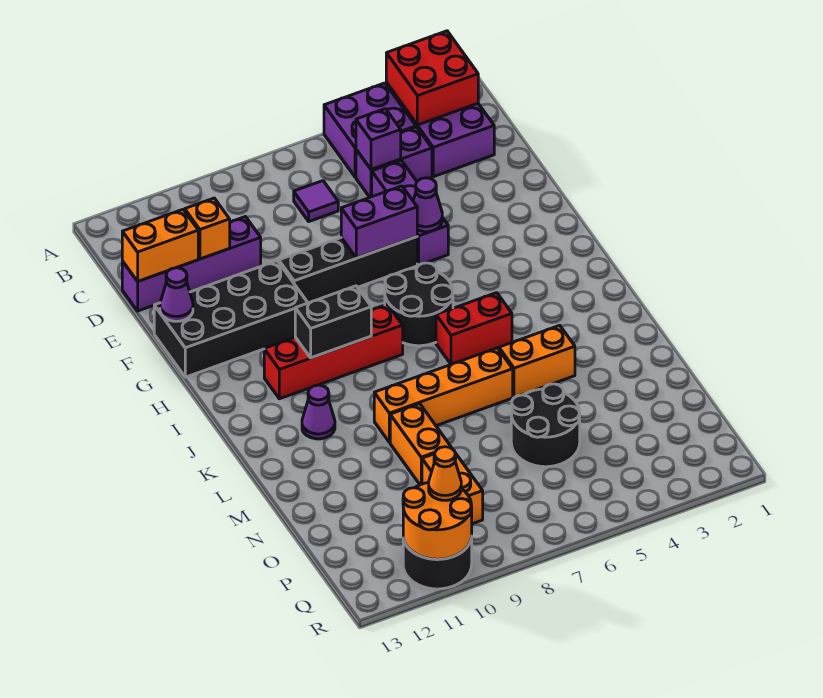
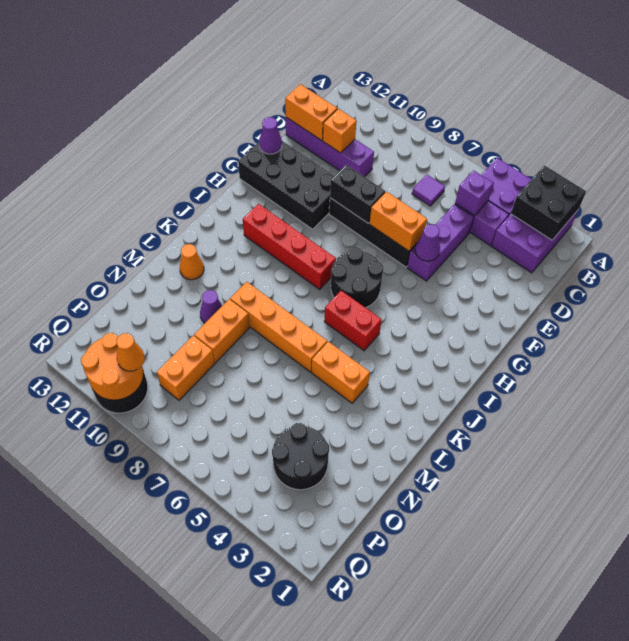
red 2x2 brick [386,31,478,125] -> black 2x2 brick [511,165,586,240]
purple 1x2 brick [341,186,417,258] -> orange 1x2 brick [370,192,427,251]
black 1x2 brick [295,286,371,358] -> black 1x2 brick moved to [330,165,385,224]
purple 1x1 cone [302,385,335,439] -> purple 1x1 cone moved to [200,290,222,323]
none -> orange 1x1 cone [180,244,204,280]
black 2x2 round brick [511,384,580,467] -> black 2x2 round brick moved to [272,423,329,490]

